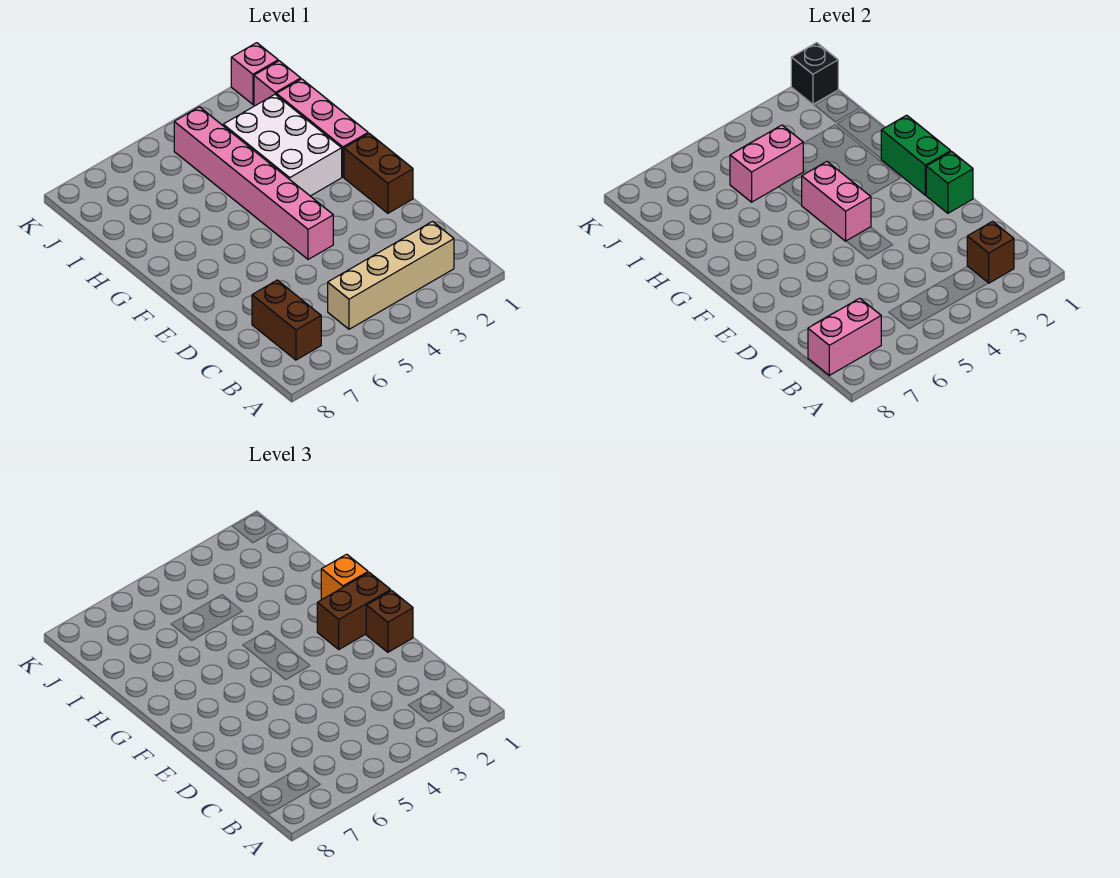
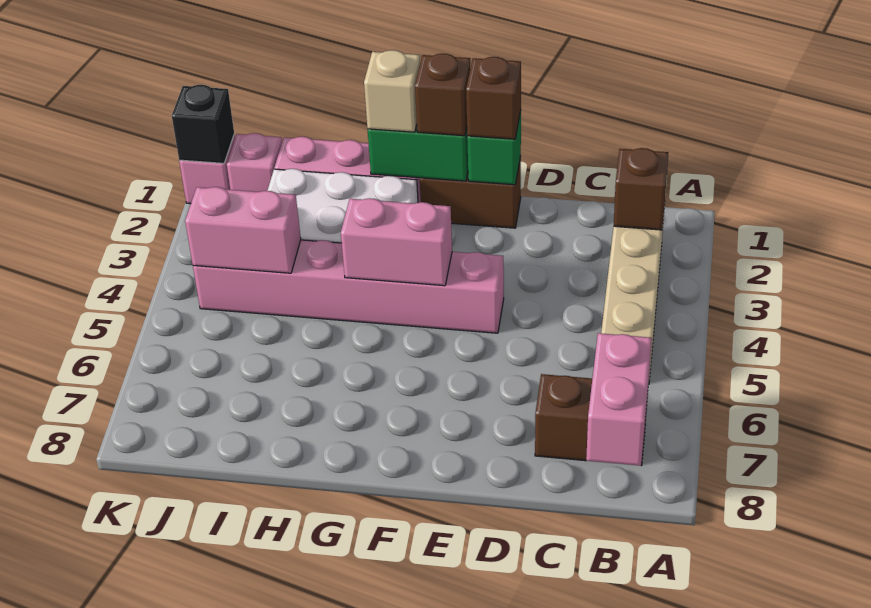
brown 1x2 brick [317,572,391,649] -> brown 1x1 brick [415,53,470,136]
orange 1x1 brick [321,554,368,599] -> tan 1x1 brick [364,50,420,132]
pink 1x2 brick [730,125,803,202] -> pink 1x2 brick turned to [185,187,301,273]

